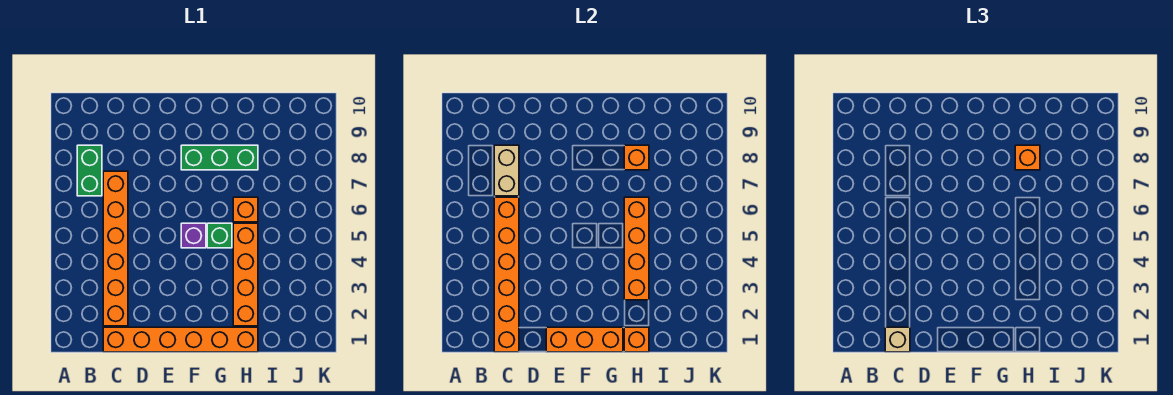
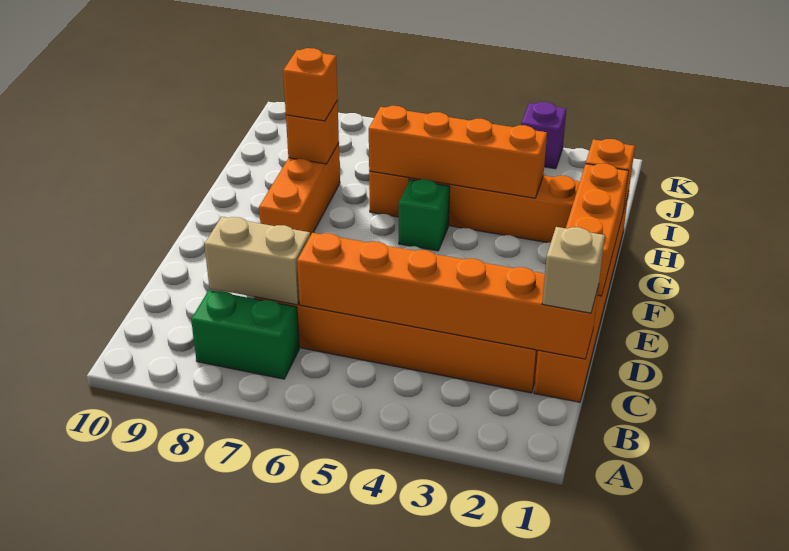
purple 1x1 brick [181,223,206,248] -> purple 1x1 brick moved to [521,102,566,169]
green 1x3 brick [181,145,258,170] -> orange 1x3 brick [259,143,340,236]

